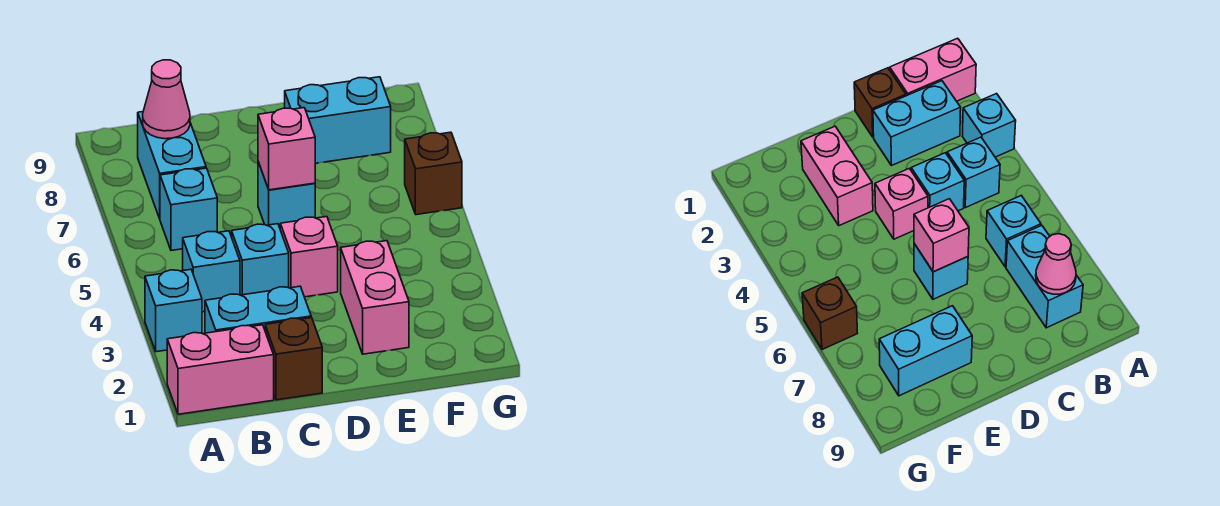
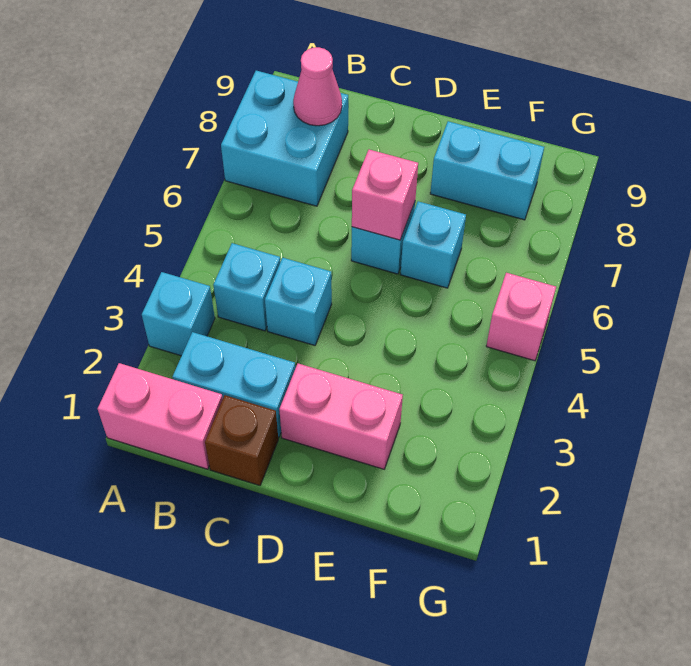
cyan 1x1 brick [160,168,217,251] -> cyan 1x1 brick moved to [400,201,466,288]
cyan 1x2 brick [138,112,206,219] -> cyan 2x2 brick [221,71,348,206]
pink 1x1 brick [280,217,338,297] -> pink 1x1 brick moved to [486,273,556,361]
pink 1x2 brick [341,241,409,354] -> pink 1x2 brick turned to [279,364,403,469]
brown 1x1 brick [405,132,462,215] -> none

